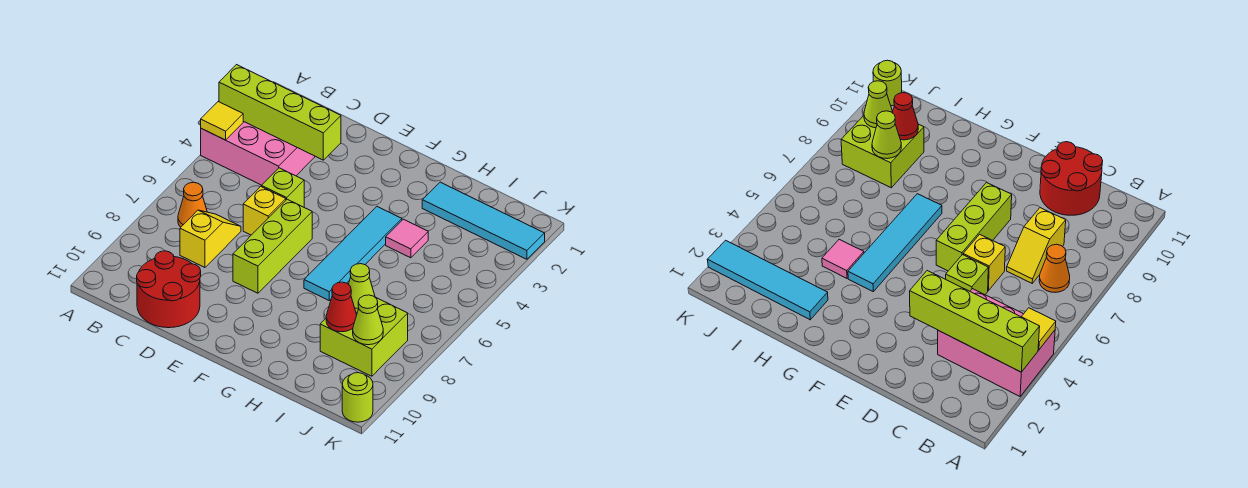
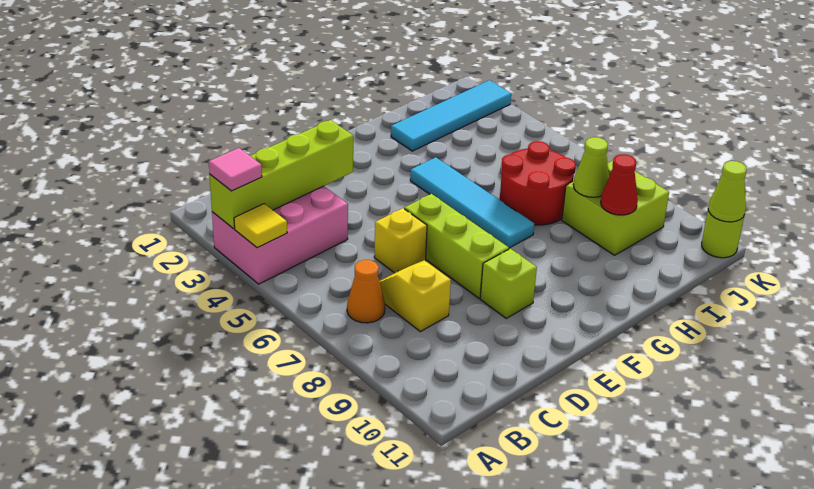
red 2x2 round brick [137,251,201,328] -> red 2x2 round brick moved to [500,141,576,225]
lime 1x1 brick [262,168,304,207] -> lime 1x1 brick moved to [480,249,537,318]
pink 1x1 tile [386,219,428,258] -> pink 1x1 tile moved to [209,148,262,191]
lime 1x1 cone [353,295,383,345] -> lime 1x1 cone moved to [708,161,747,222]

